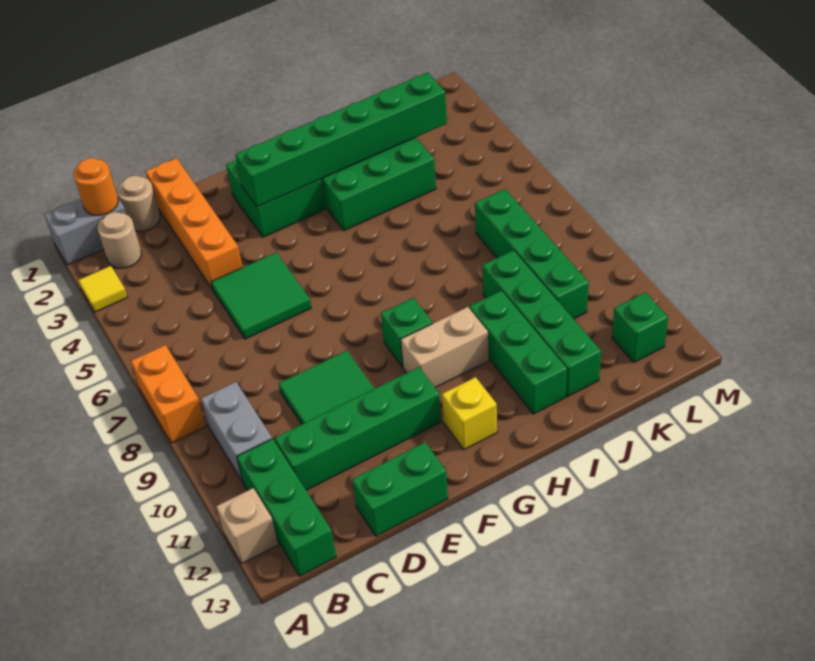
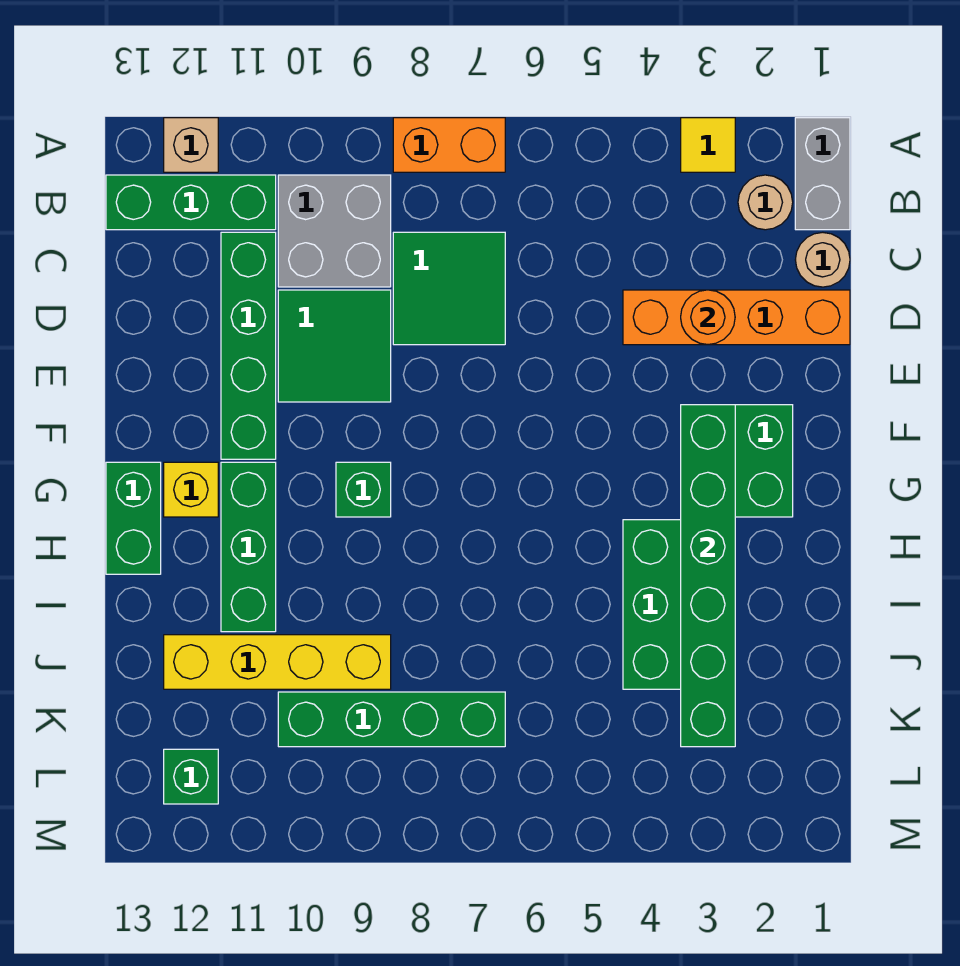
orange 1x1 round brick [73,158,118,215] -> orange 1x1 round brick moved to [681,290,735,345]
grey 1x2 brick [201,382,272,482] -> grey 2x2 brick [278,175,391,287]
green 2x2 tile [211,252,311,339] -> green 2x2 tile moved to [393,232,505,345]
green 1x2 brick [352,442,448,536] -> green 1x2 brick moved to [106,462,161,574]
tan 1x2 brick [401,307,489,387] -> none
green 1x3 brick [470,291,567,414] -> green 1x3 brick turned to [221,462,276,632]
green 1x4 brick [482,250,601,397] -> yellow 1x4 brick [164,635,391,689]

